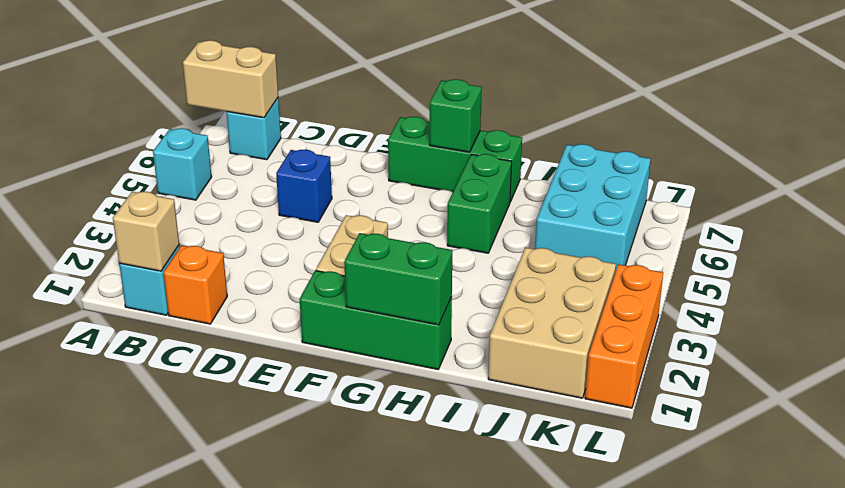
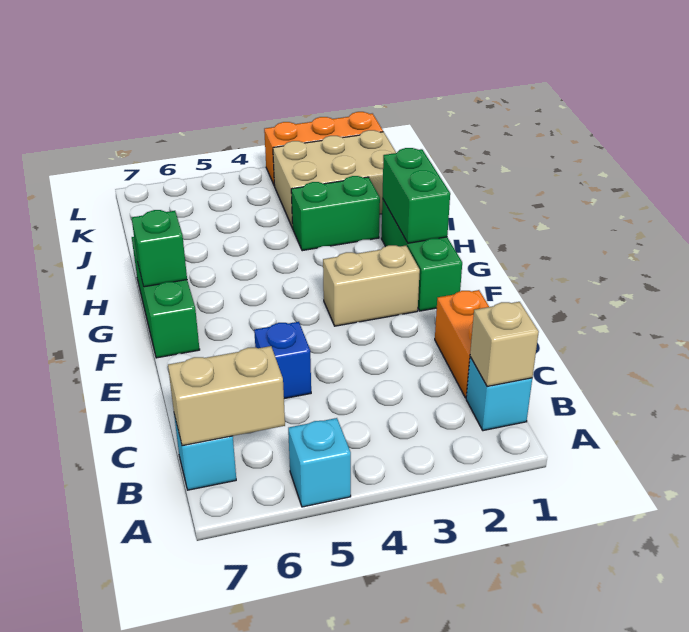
tan 1x2 brick [183,40,278,118] -> tan 1x2 brick turned to [168,346,285,446]
orange 1x1 brick [163,245,227,324] -> orange 1x2 brick [435,290,489,398]
green 1x2 brick [447,154,512,253] -> green 1x2 brick moved to [291,176,380,251]
cyan 2x3 brick [535,144,651,272] -> none

